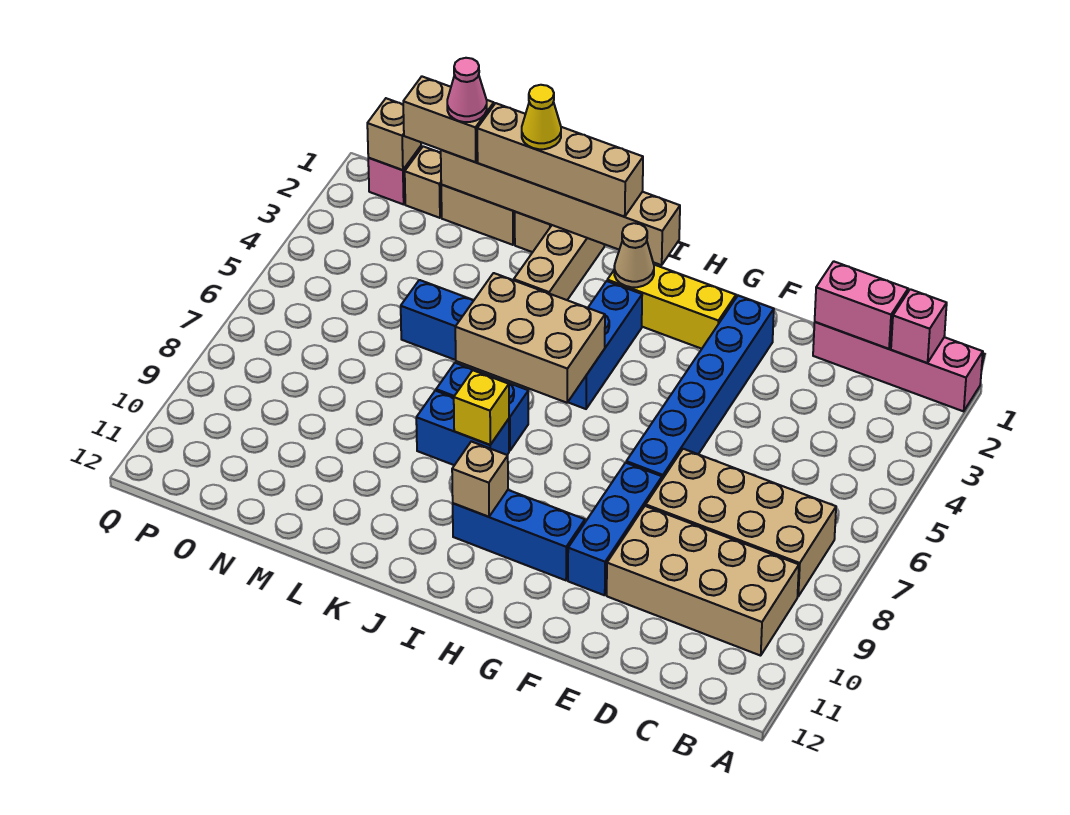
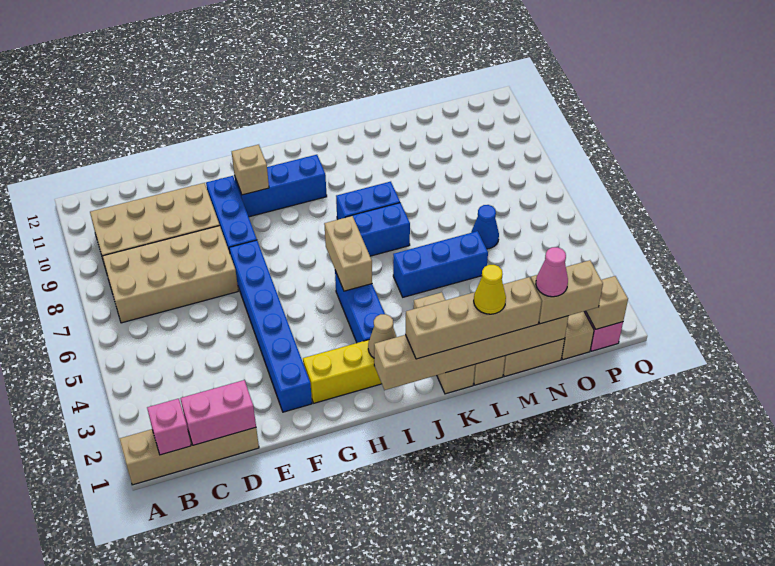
pink 1x4 brick [813,322,983,411] -> tan 1x4 brick [120,428,259,485]
tan 2x3 brick [455,273,605,403] -> tan 1x2 brick [324,216,372,291]
tan 1x1 brick [452,441,508,517] -> tan 1x1 brick moved to [232,145,269,195]
yellow 1x1 brick [454,370,509,445] -> none
none -> blue 1x1 cone [471,205,499,249]

